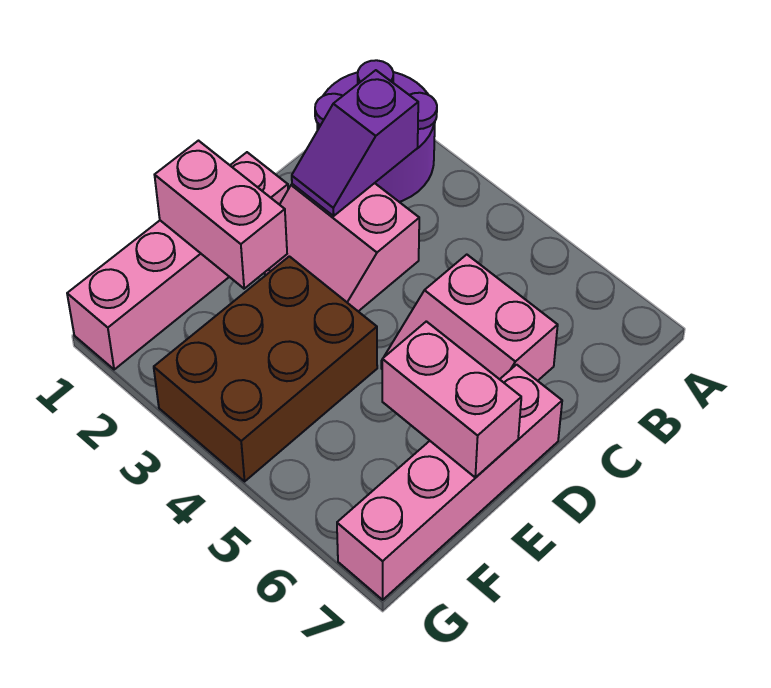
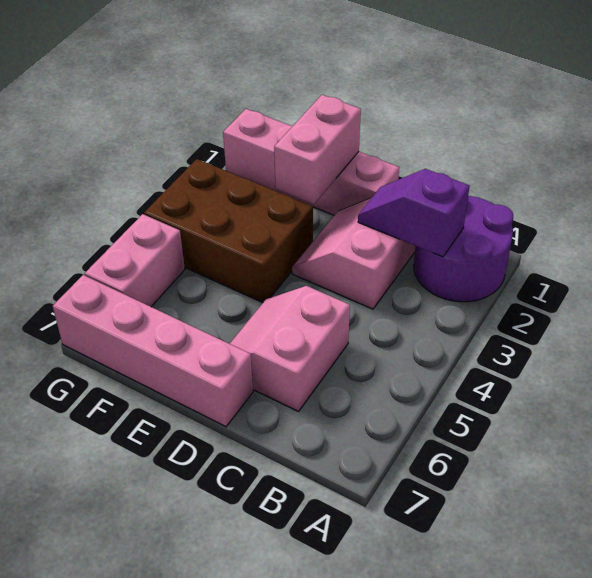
pink 1x2 brick [382,321,521,478] -> pink 1x2 brick moved to [85,214,185,307]

